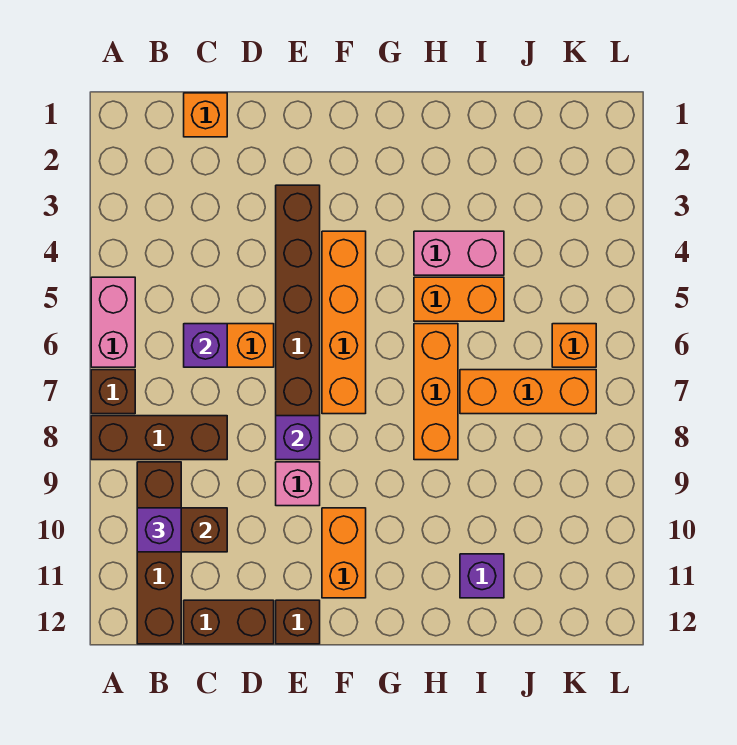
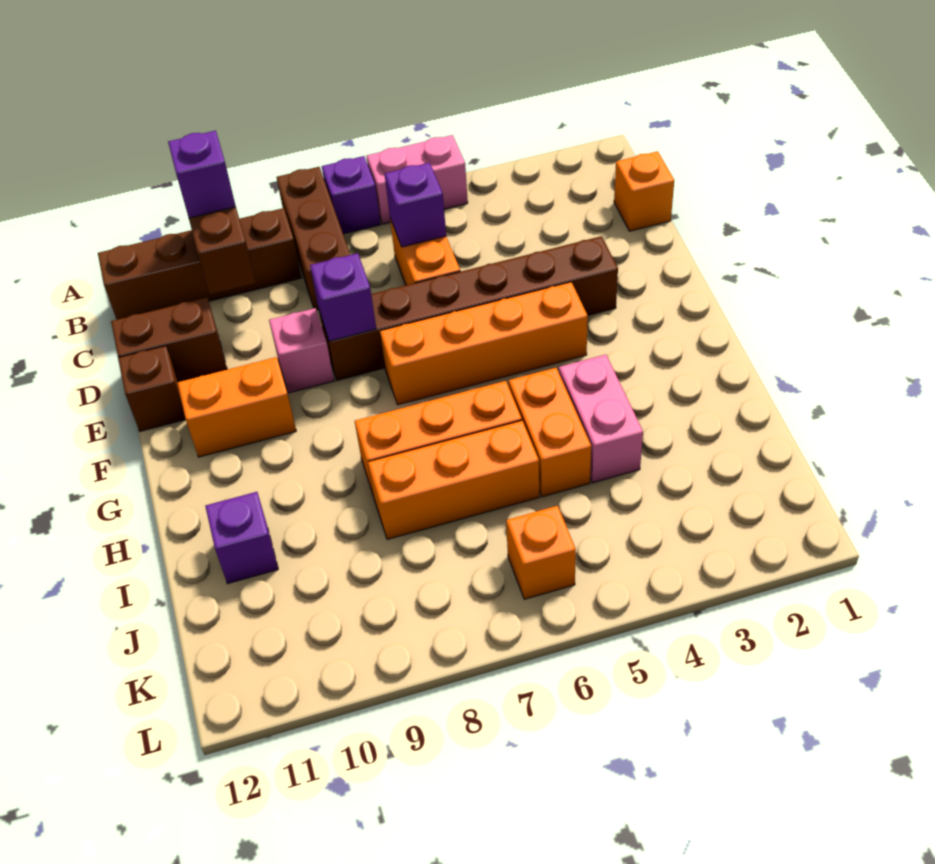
brown 1x1 brick [91,370,135,414] -> purple 1x1 brick [322,156,380,234]
brown 1x2 brick [184,600,274,644] -> brown 1x2 brick turned to [111,298,227,382]
orange 1x3 brick [460,370,596,414] -> orange 1x3 brick turned to [368,421,539,539]

